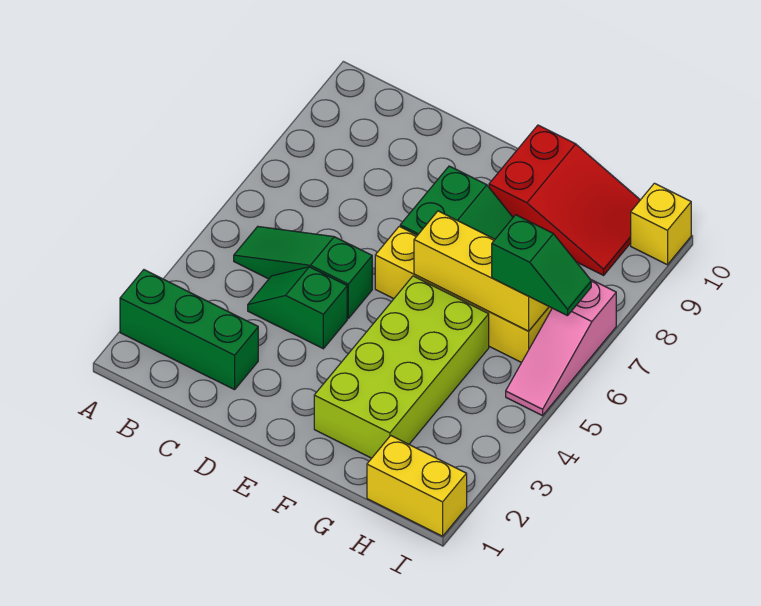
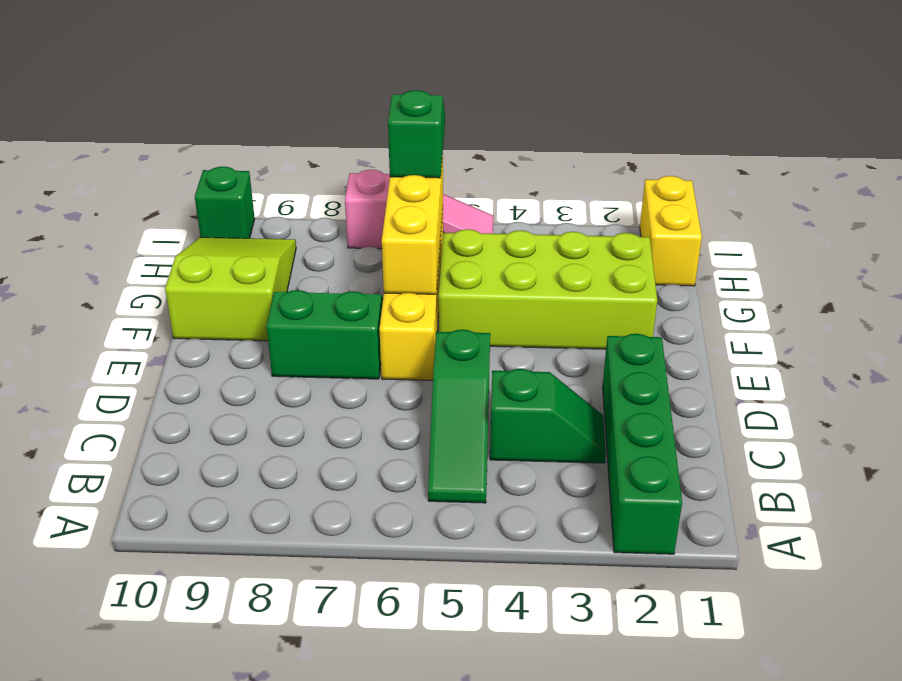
green 1x3 brick [120,270,258,390] -> green 1x4 brick [603,334,682,554]
green 1x2 slope [248,267,347,349] -> green 1x2 slope turned to [490,369,606,463]
red 2x3 slope [489,125,640,275] -> lime 2x3 slope [165,237,296,341]
yellow 1x1 brick [631,183,691,265] -> green 1x1 brick [195,167,255,238]

